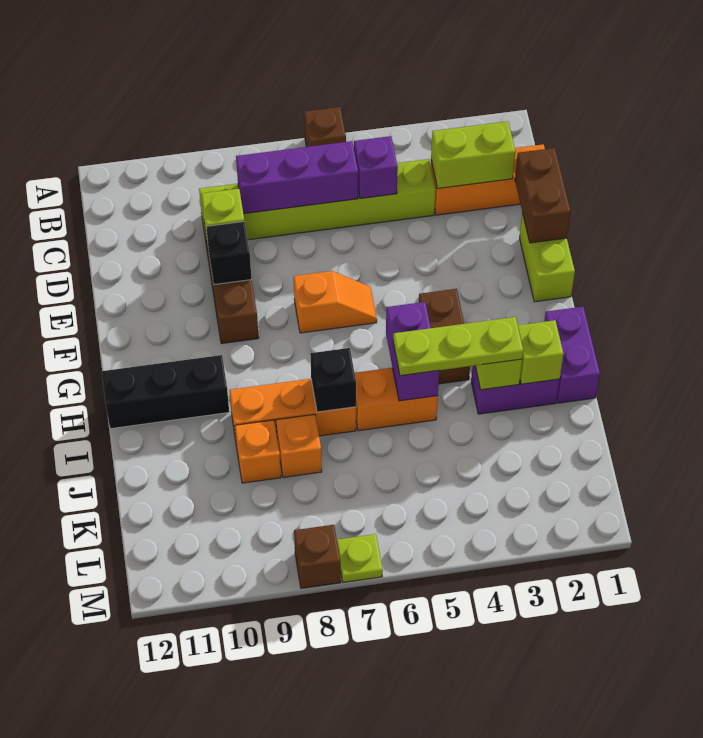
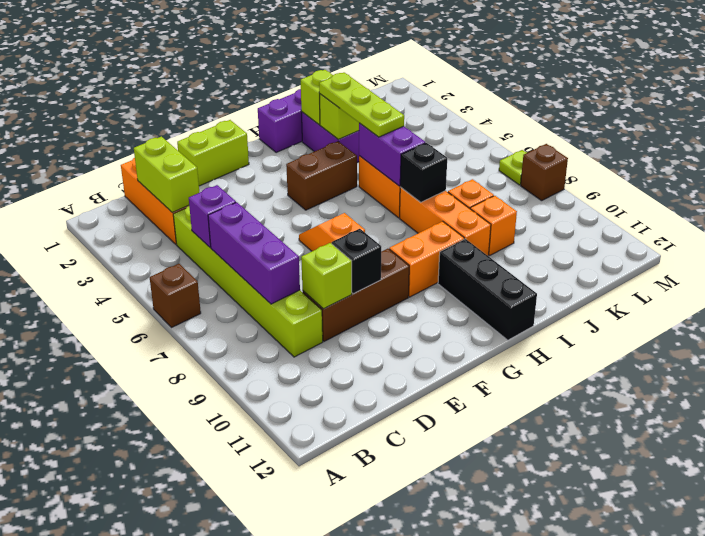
brown 1x2 brick [515,148,571,243] -> none
none -> orange 1x2 brick [389,221,464,297]
purple 1x2 brick [386,302,439,401] -> purple 1x2 brick turned to [359,123,425,186]

